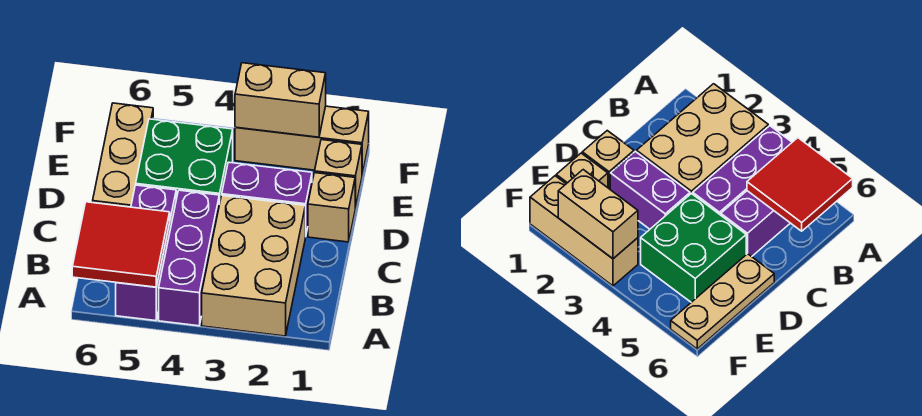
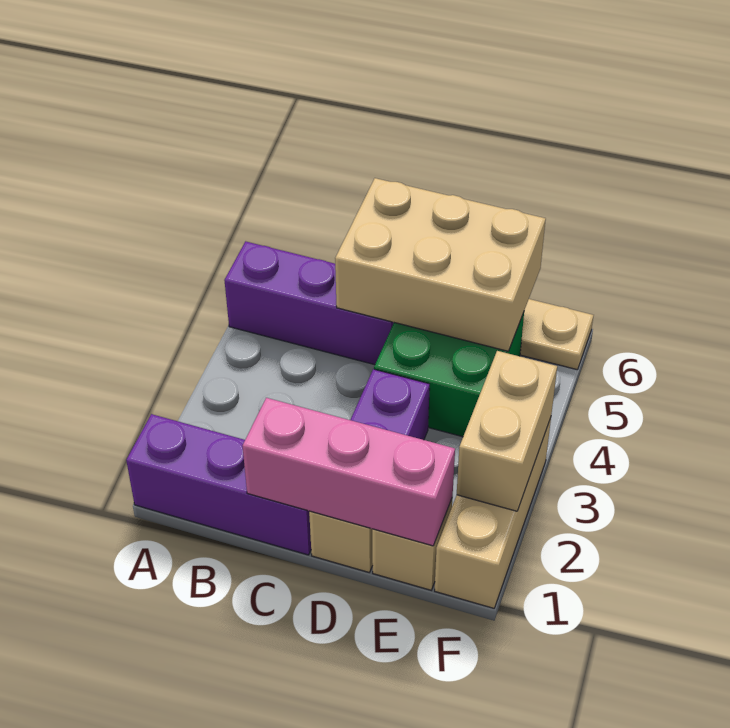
tan 2x3 brick [202,195,305,336] -> tan 2x3 brick moved to [335,178,546,351]
purple 1x3 brick [159,190,219,326] -> purple 1x3 brick moved to [126,414,311,555]
red 2x2 tile [72,202,170,287] -> none
none -> pink 1x3 brick [243,398,455,546]

